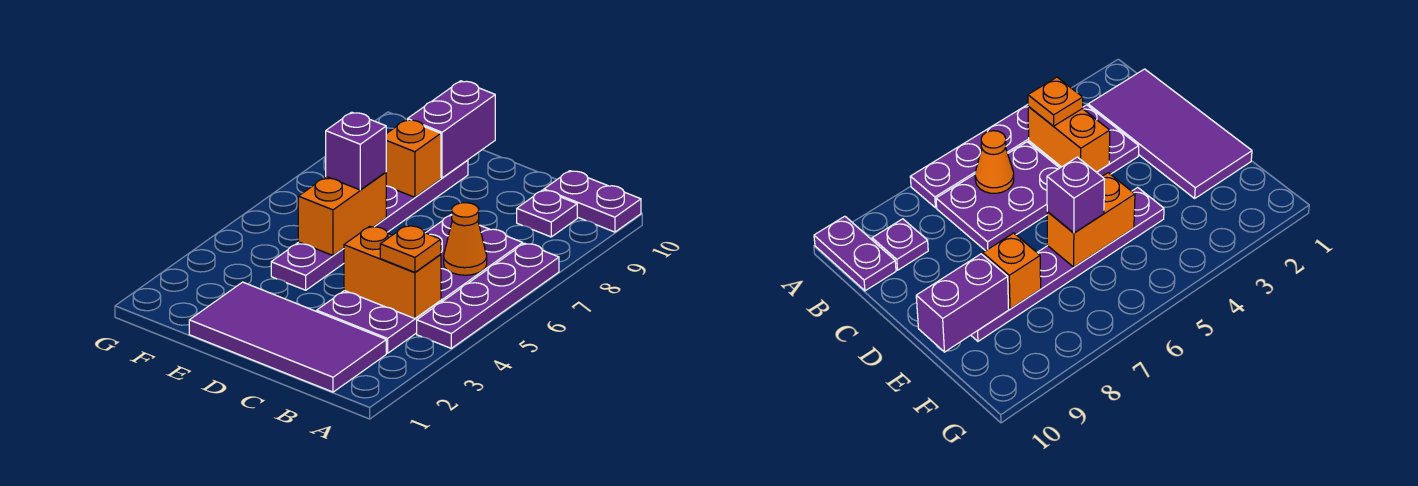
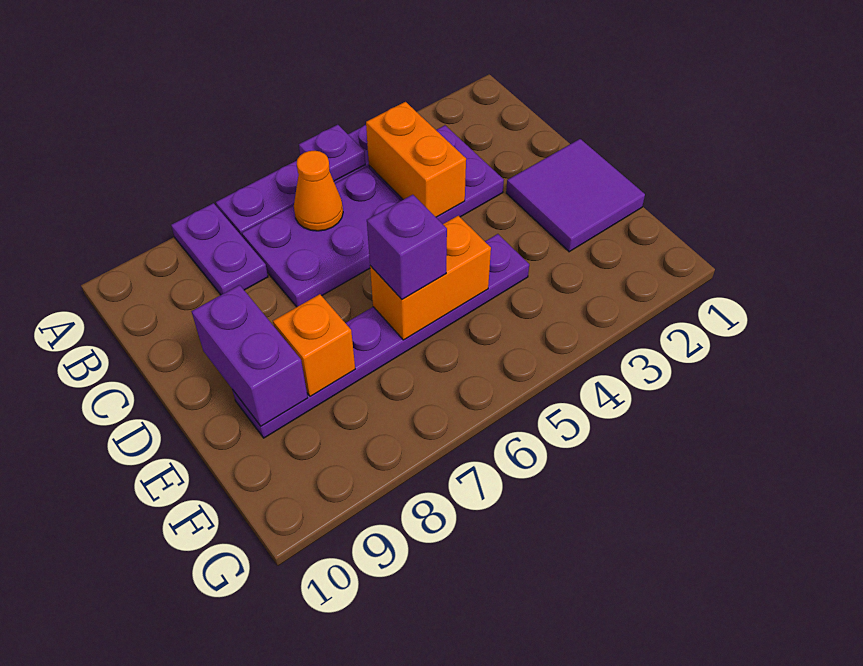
purple 1x2 plate [544,171,641,232] -> purple 1x2 plate moved to [171,203,268,295]
purple 2x4 tile [189,282,386,392] -> purple 2x2 tile [506,139,645,252]
orange 1x1 plate [380,225,441,272] -> none
purple 1x1 plate [517,190,577,237] -> purple 1x1 plate moved to [299,125,365,181]
purple 1x2 brick [408,81,495,178] -> purple 1x2 brick turned to [192,285,308,426]

